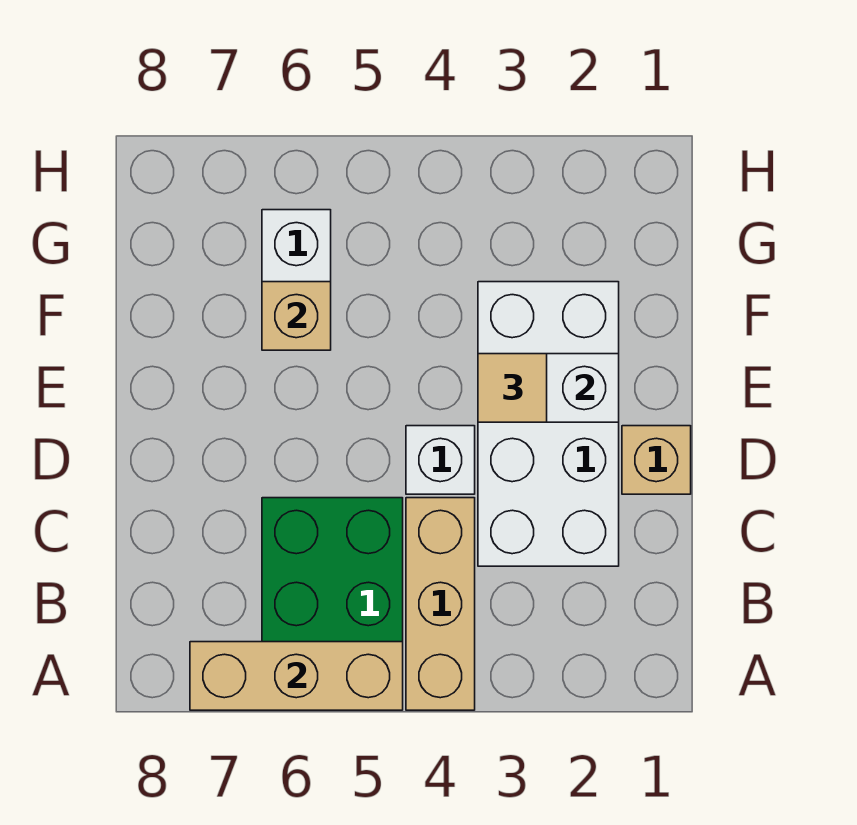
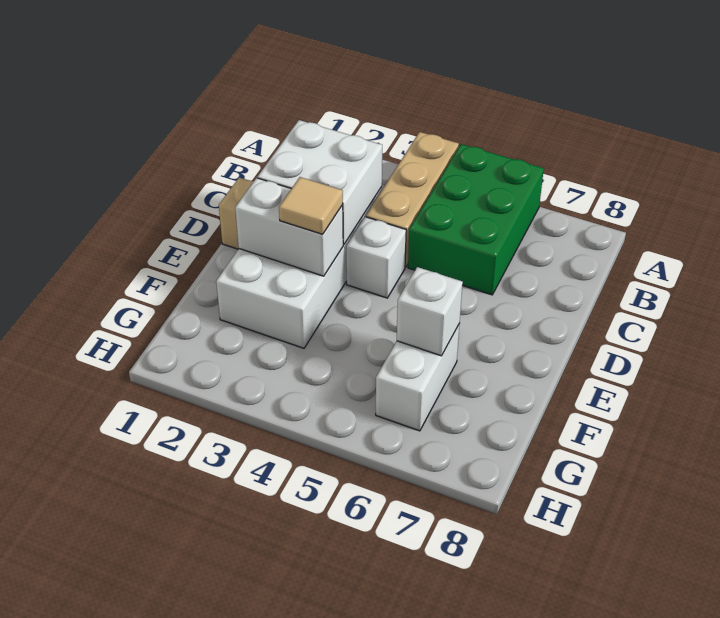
tan 1x3 brick [190,642,403,710] -> none
none -> white 2x2 brick [258,120,382,244]
tan 1x1 brick [262,282,331,350] -> white 1x1 brick [397,267,463,356]

